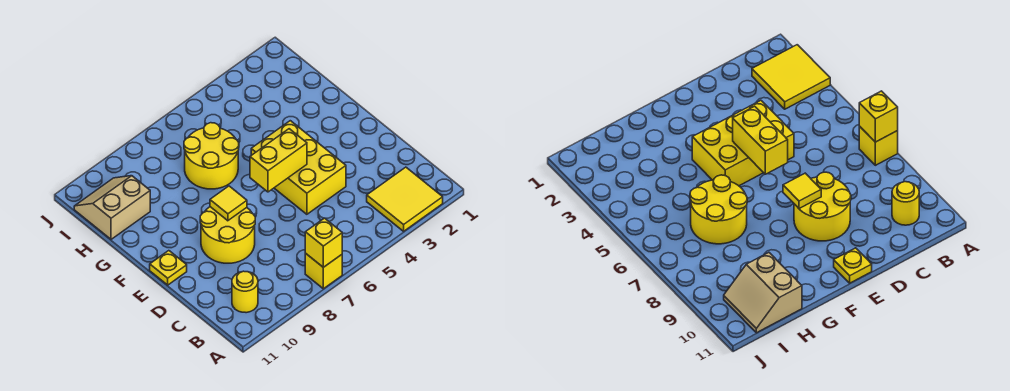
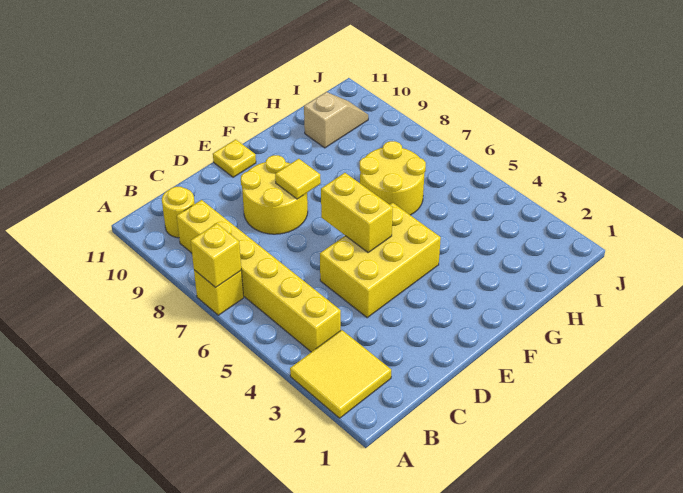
none -> yellow 1x6 brick [177,200,341,352]
tan 2x2 slope [74,176,150,239] -> tan 1x2 slope [304,92,368,148]

